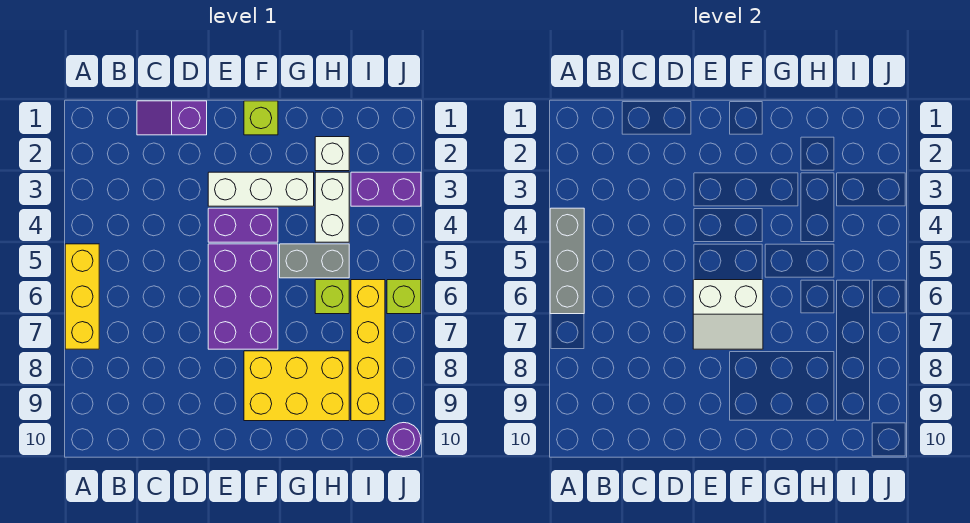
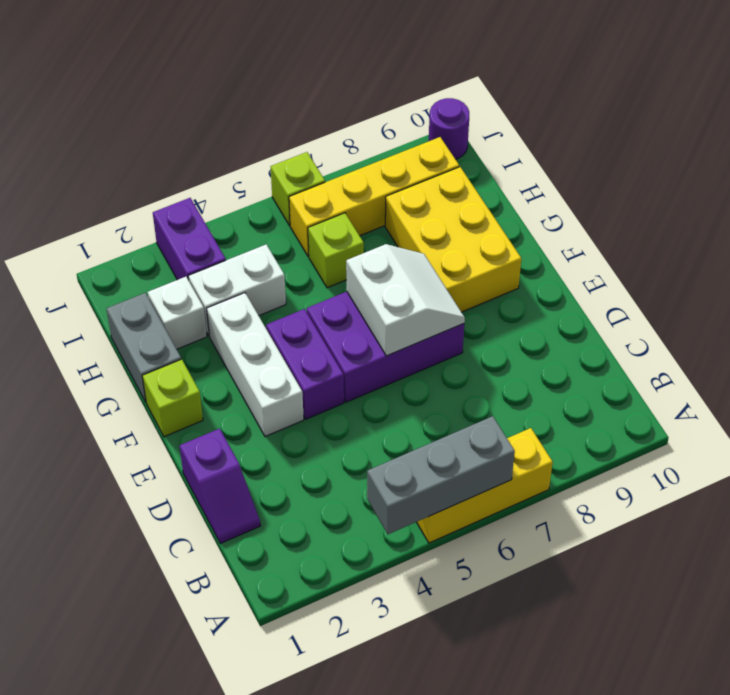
grey 1x2 brick [280,244,349,278] -> grey 1x2 brick moved to [107,293,181,402]

